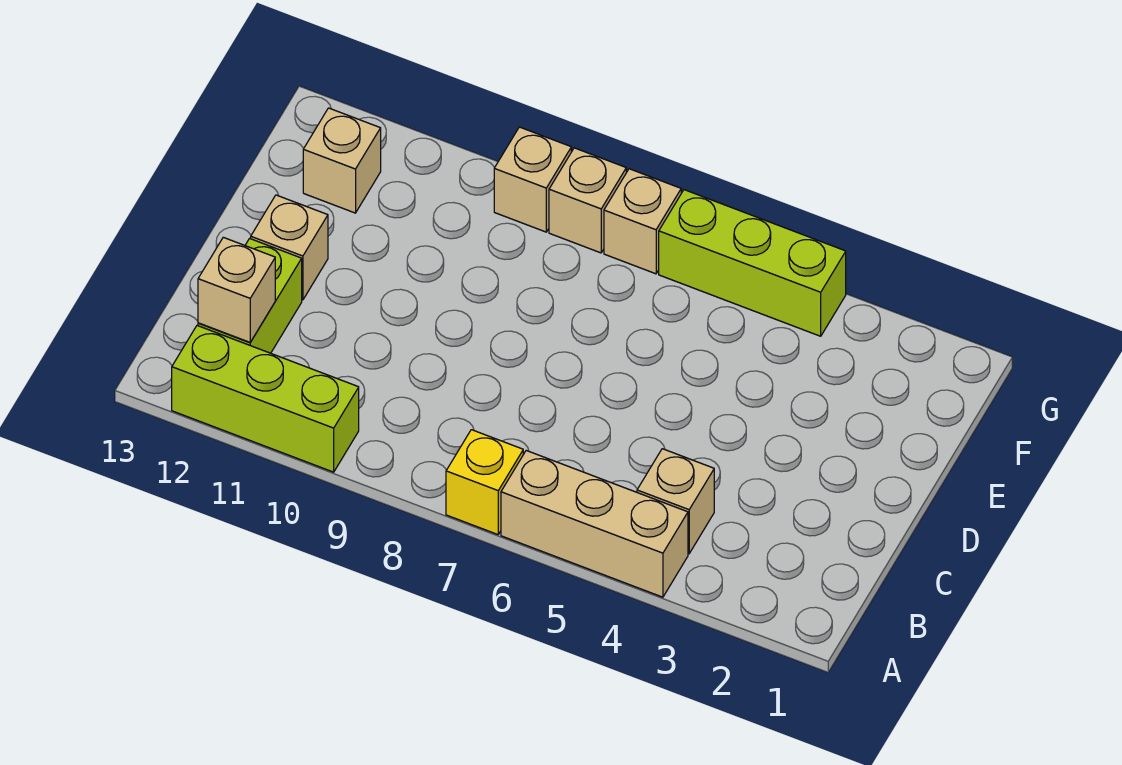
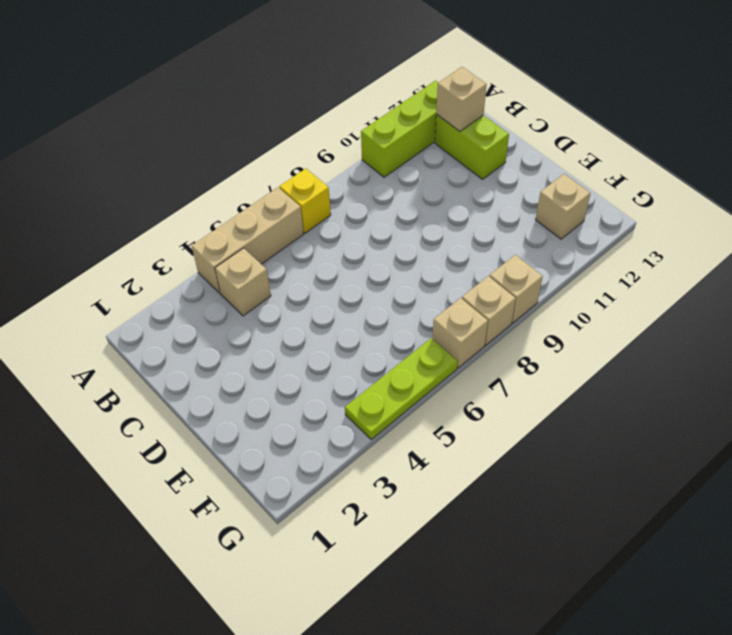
tan 1x1 brick [251,195,328,300] -> none
lime 1x3 brick [659,190,846,336] -> lime 1x3 plate [345,338,458,439]

